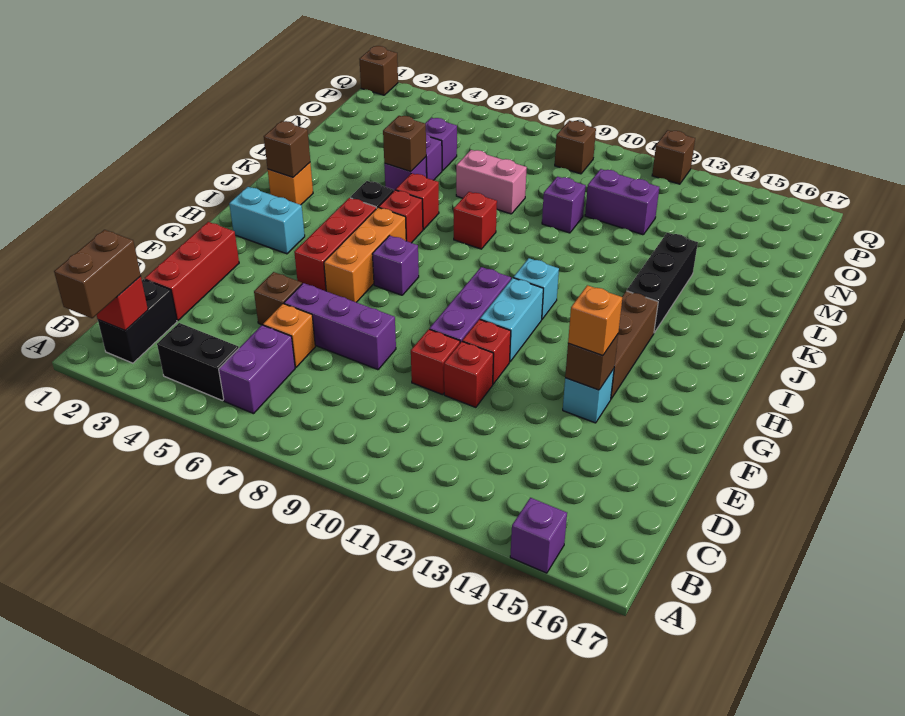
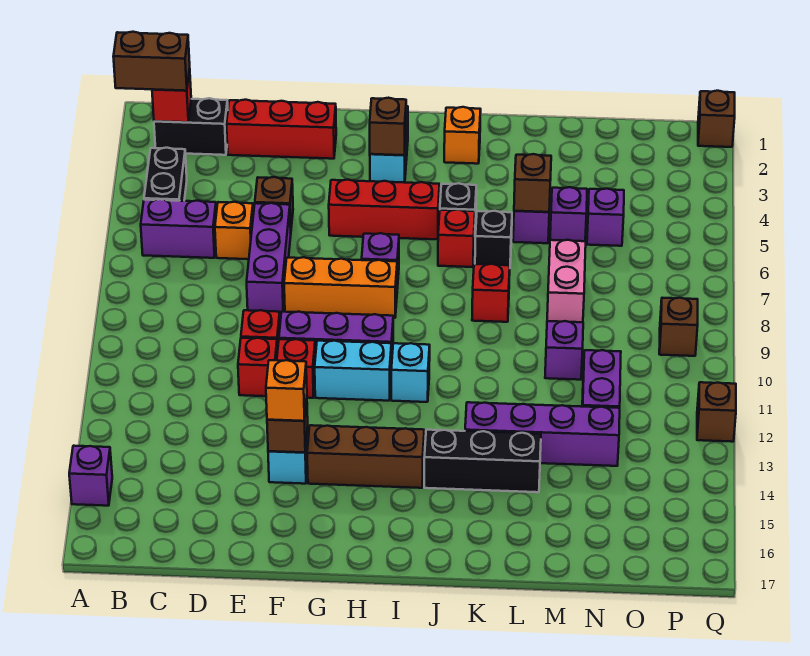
orange 1x3 brick [324,207,406,302] -> orange 1x3 brick moved to [284,257,397,318]
brown 1x1 brick [264,121,310,177] -> brown 1x1 brick moved to [370,98,406,155]
red 1x1 brick [396,173,439,230] -> black 1x1 brick [475,211,512,266]
none -> purple 1x4 brick [465,402,620,466]

